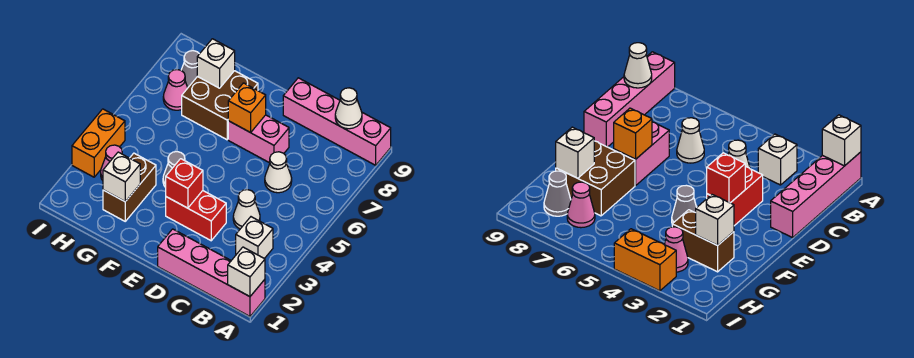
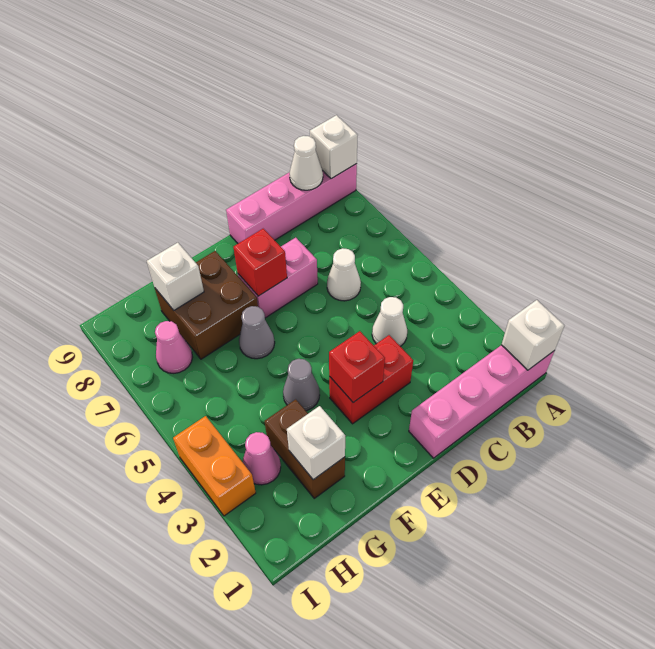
white 1x1 brick [236,217,273,259] -> white 1x1 brick moved to [310,115,358,179]
orange 1x1 brick [228,83,266,133] -> red 1x1 brick [233,229,287,296]
grey 1x1 cone [181,51,199,87] -> grey 1x1 cone moved to [239,306,275,359]

